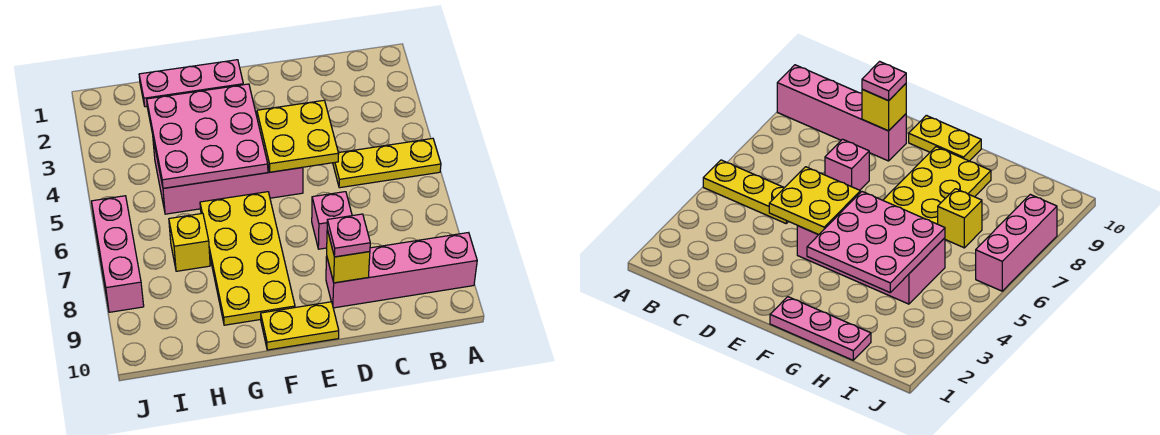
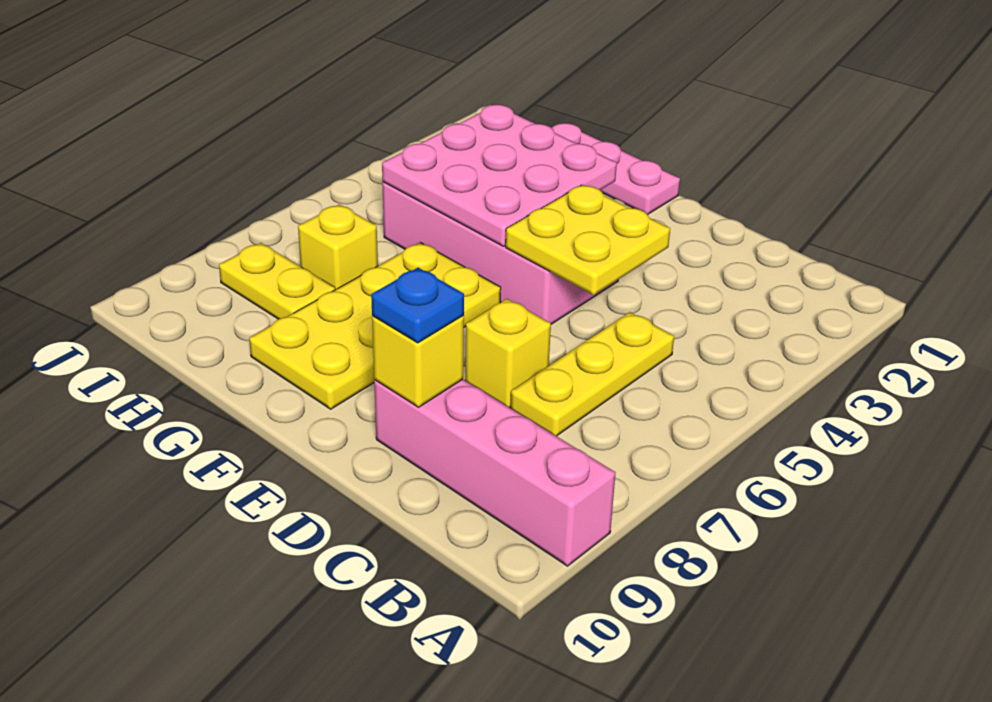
yellow 1x3 plate [333,138,441,188] -> yellow 1x3 plate turned to [511,312,674,436]
pink 1x1 brick [312,192,352,249] -> yellow 1x1 brick [465,299,551,408]
pink 1x1 plate [327,214,370,257] -> blue 1x1 plate [371,268,464,343]
yellow 1x2 plate [261,302,339,350] -> yellow 1x2 plate moved to [219,243,336,319]
pink 1x3 brick [92,196,144,312] -> none

